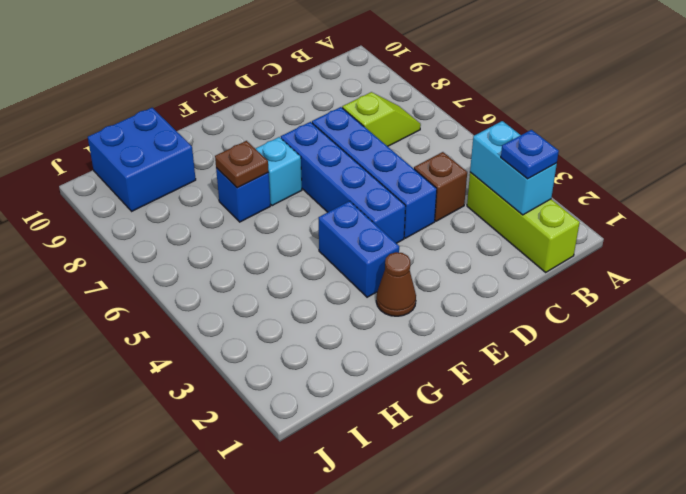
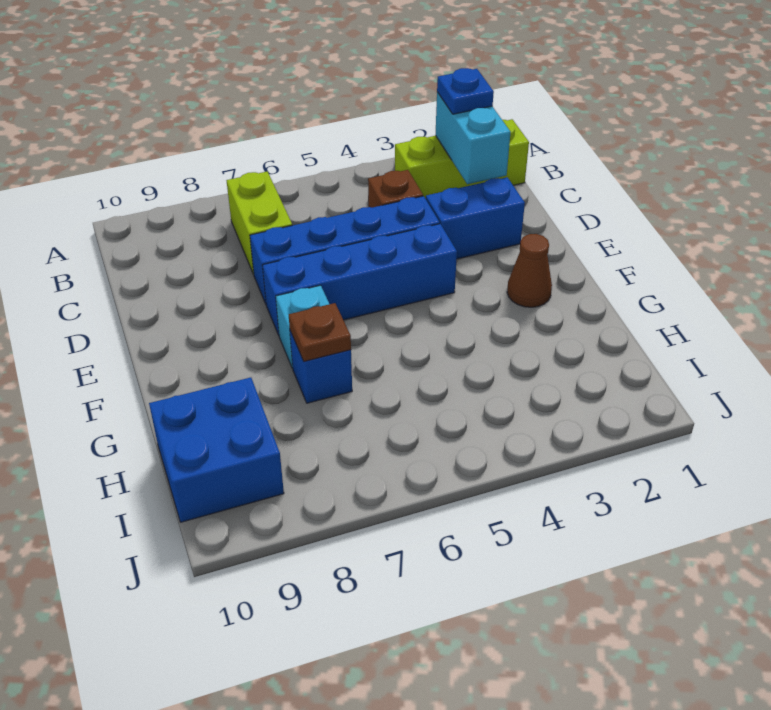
cyan 1x2 brick [470,121,557,215] -> cyan 1x2 brick turned to [436,92,511,184]
lime 1x2 slope [342,92,421,146] -> lime 1x2 brick [226,172,292,275]
blue 1x2 brick [319,201,399,297] -> blue 1x2 brick moved to [426,177,525,259]

